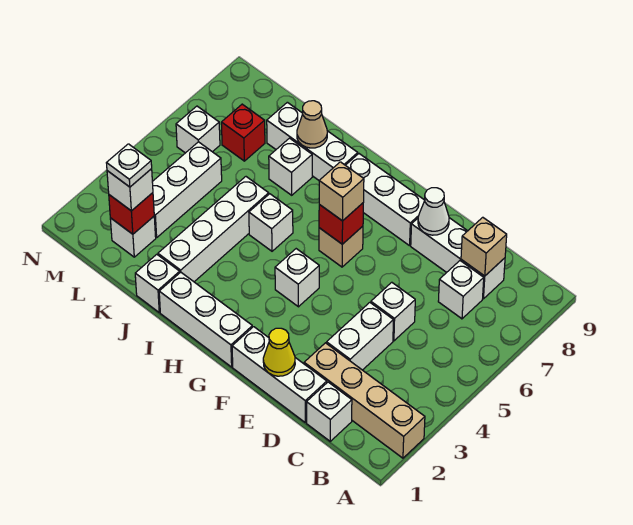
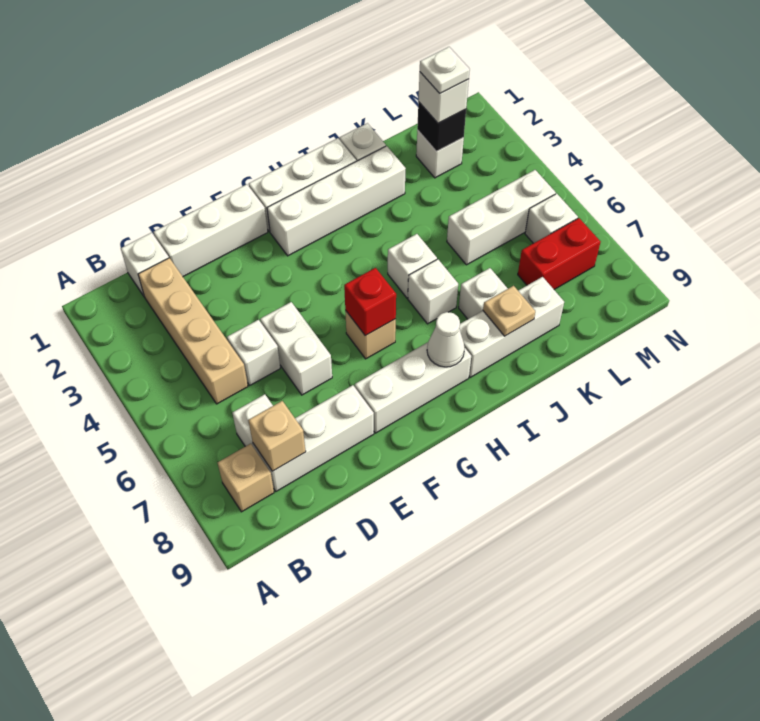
tan 1x4 brick [304,343,425,458] -> tan 1x4 brick turned to [138,258,248,404]
white 1x2 brick [327,303,393,370] -> white 1x2 brick moved to [260,302,332,395]
yellow 1x1 cone [263,328,295,376] -> none
white 1x1 cone [418,188,449,235] -> white 1x1 cone moved to [427,312,465,367]
white 1x1 brick [275,249,319,307] -> white 1x1 brick moved to [408,259,458,324]
tan 1x1 brick [319,162,364,221] -> tan 1x1 brick moved to [218,444,274,512]
white 1x4 brick [158,177,269,282] -> white 1x4 brick turned to [267,146,406,256]
tan 1x1 cone [297,101,327,148] -> tan 1x1 plate [483,286,535,336]
red 1x1 brick [109,193,154,234] -> black 1x1 brick [417,102,466,151]
white 1x3 brick [152,142,222,238] -> white 1x3 brick turned to [447,170,556,265]
red 1x1 brick [221,104,265,161] -> red 1x2 brick [518,218,601,289]

